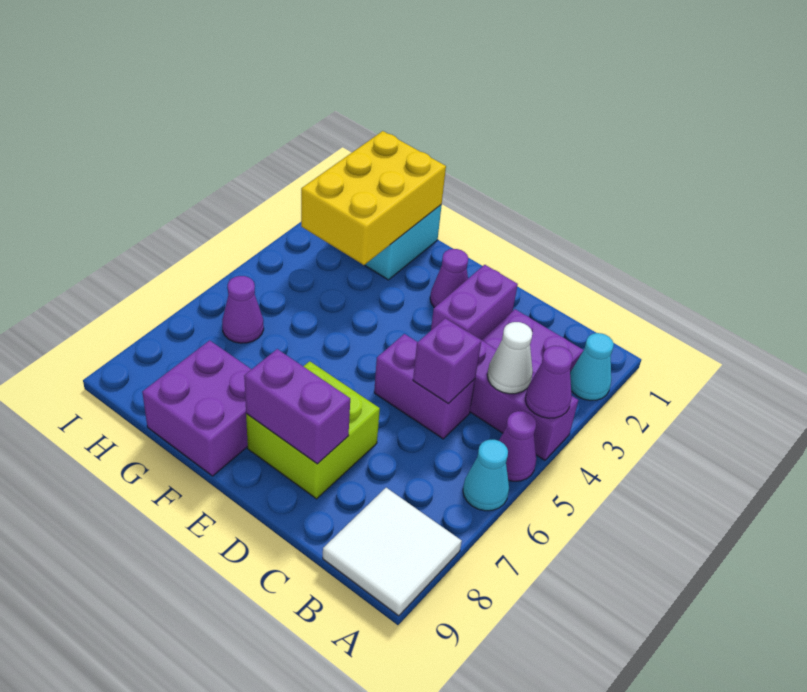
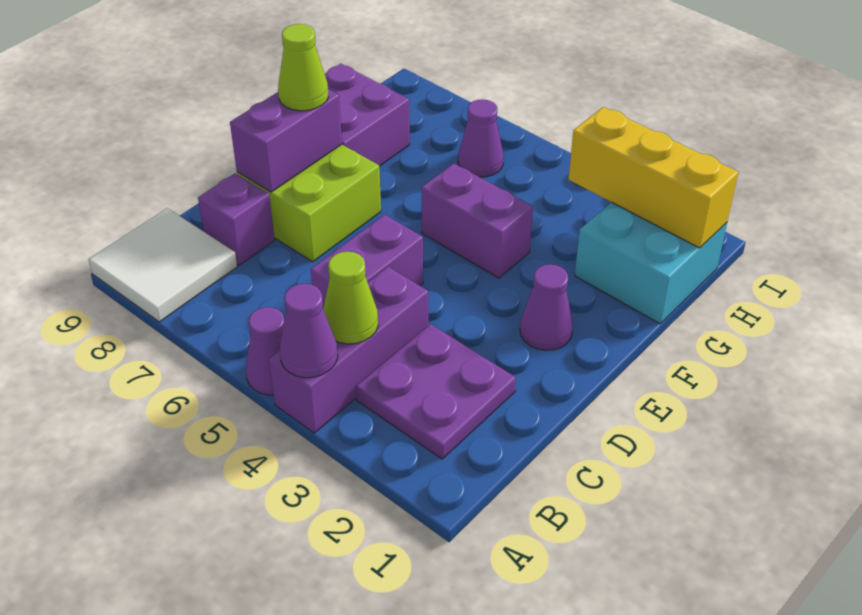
cyan 1x1 cone [570,333,614,401] -> none
cyan 1x1 cone [463,440,509,511] -> none
white 1x1 cone [487,322,533,394] -> lime 1x1 cone [323,252,378,344]
purple 1x1 brick [413,318,481,404] -> purple 1x1 brick moved to [198,173,275,265]
purple 1x2 brick [431,265,518,340] -> purple 1x2 brick moved to [421,163,533,278]
none -> lime 1x1 cone [278,24,328,111]
yellow 2x3 brick [301,131,446,265] -> yellow 1x3 brick [568,107,738,248]

